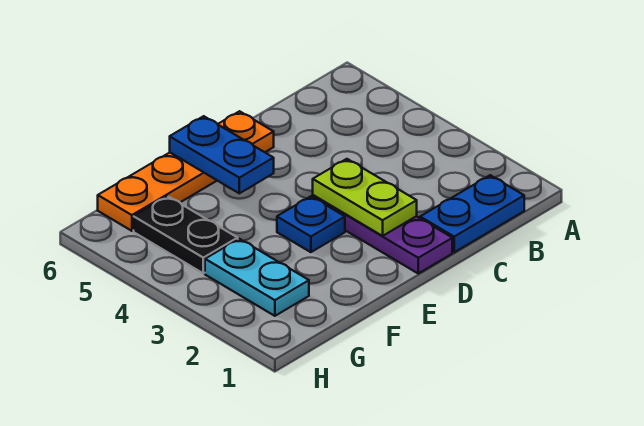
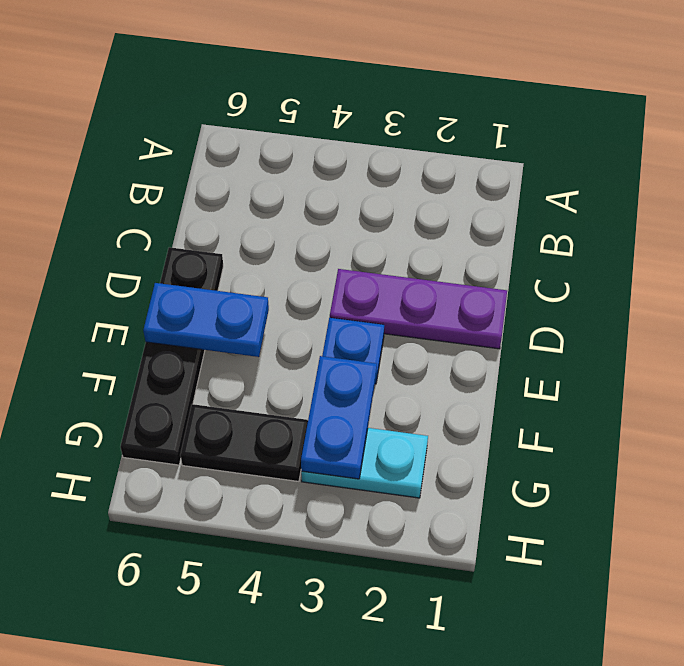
blue 1x2 plate [420,175,524,252] -> blue 1x2 plate moved to [301,356,377,479]
lime 1x2 plate [313,159,417,236] -> none
orange 1x4 plate [98,111,274,231] -> black 1x4 plate [120,247,223,465]

